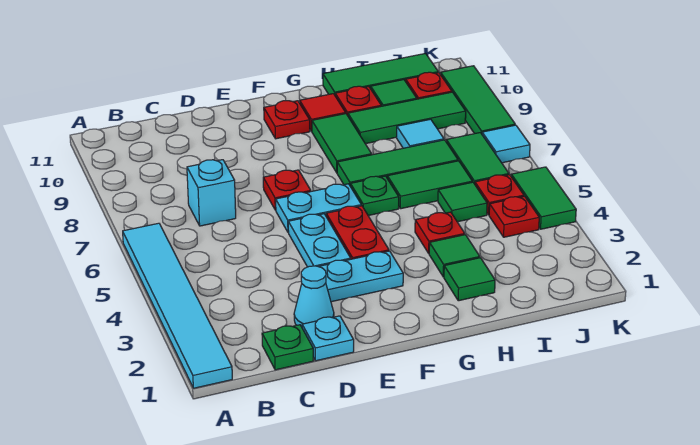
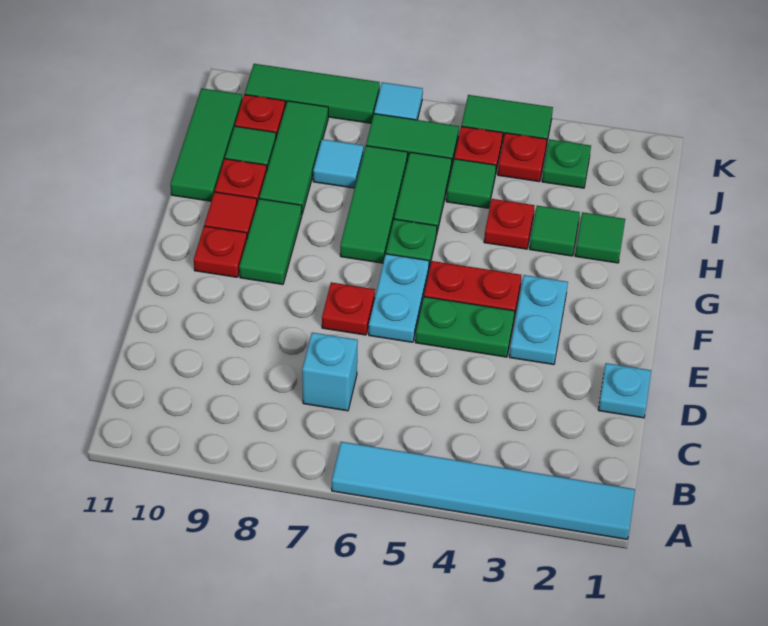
green 1x1 plate [262,325,313,370] -> green 1x1 plate moved to [542,139,591,188]
cyan 1x1 cone [294,266,334,327] -> none
cyan 1x2 plate [288,214,351,267] -> green 1x2 plate [415,297,515,357]
green 1x2 tile [312,114,372,173] -> green 1x2 tile turned to [239,199,302,284]

